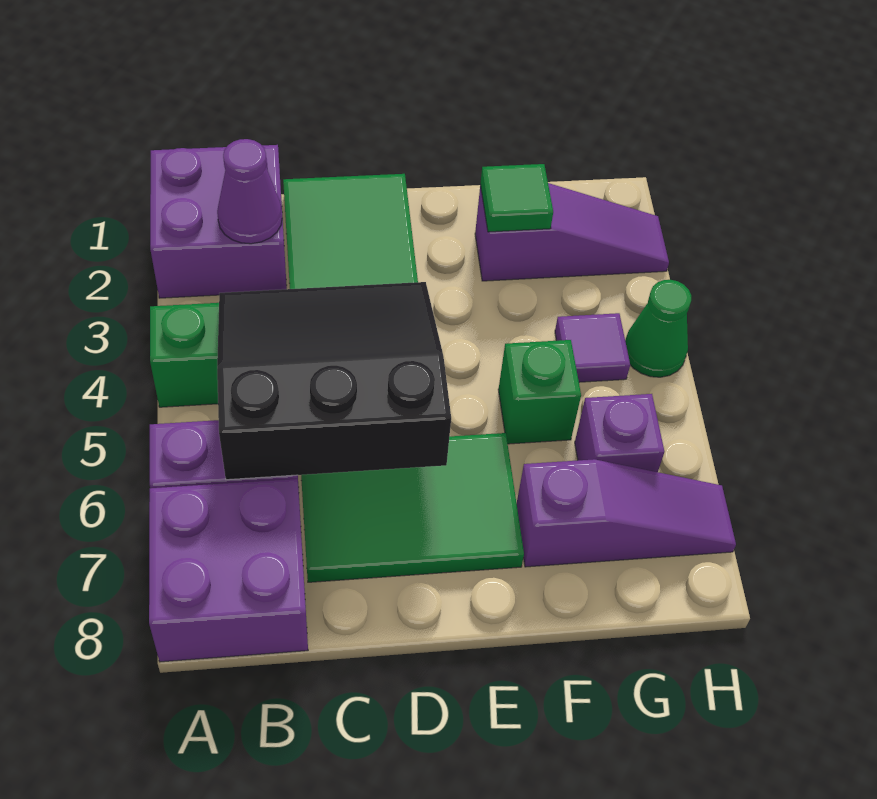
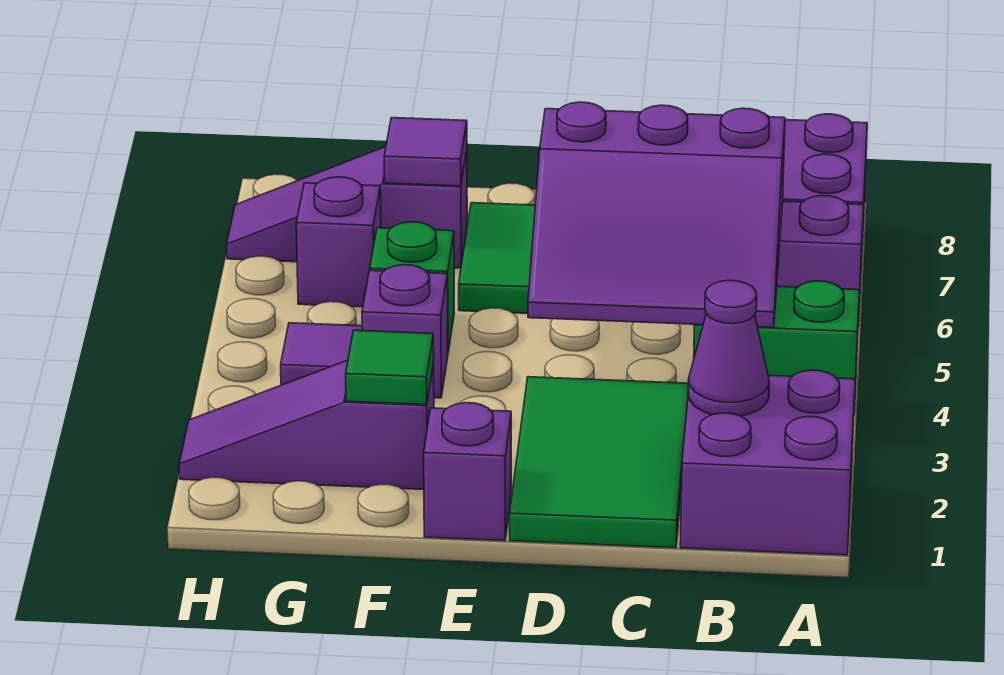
black 3x3 slope [217,282,451,480] -> purple 3x3 slope [528,102,785,327]
none -> purple 1x1 brick [424,403,511,541]
none -> purple 1x1 brick [362,265,448,398]
none -> purple 1x1 tile [384,118,467,186]
green 1x1 cone [625,280,691,377] -> none

